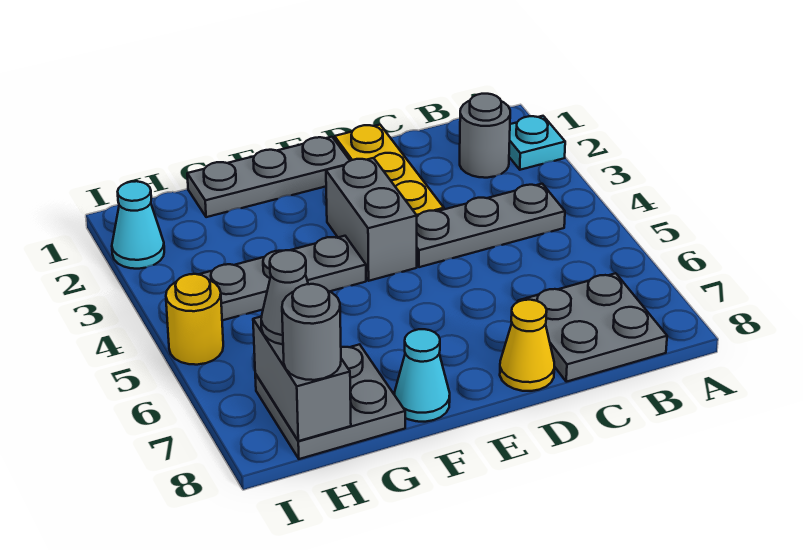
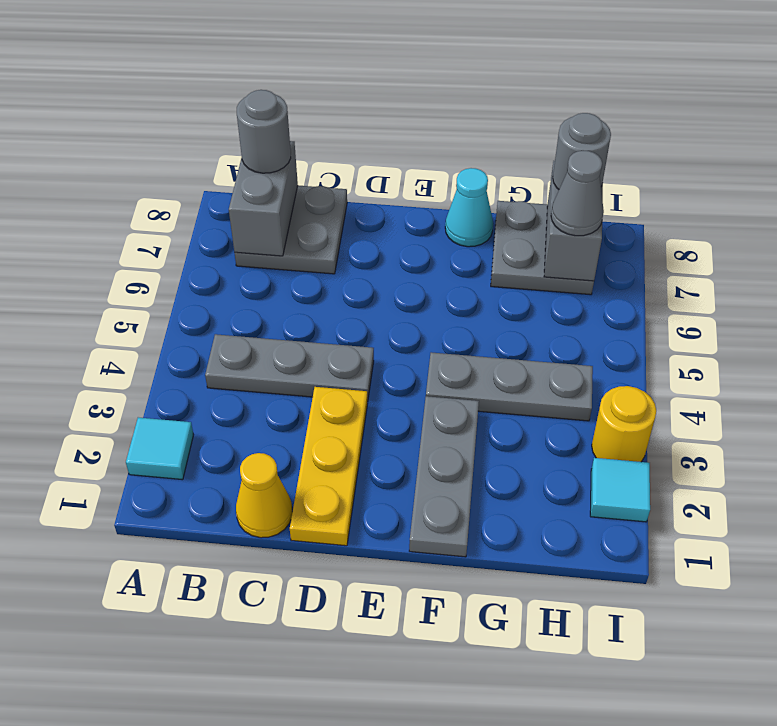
cyan 1x1 plate [509,116,565,170] -> cyan 1x1 tile [126,417,194,480]
grey 1x1 round brick [460,94,510,178] -> grey 1x1 round brick moved to [237,90,291,173]
yellow 1x1 cone [500,300,554,391] -> yellow 1x1 cone moved to [236,453,292,538]
grey 1x3 plate [187,137,350,217] -> grey 1x3 plate turned to [409,396,479,557]
grey 1x2 brick [326,158,417,281] -> grey 1x2 brick moved to [229,141,298,256]
cyan 1x1 cone [112,181,164,269] -> cyan 1x1 tile [590,458,650,522]
yellow 1x1 round brick [166,274,223,365] -> yellow 1x1 round brick moved to [592,386,656,462]

